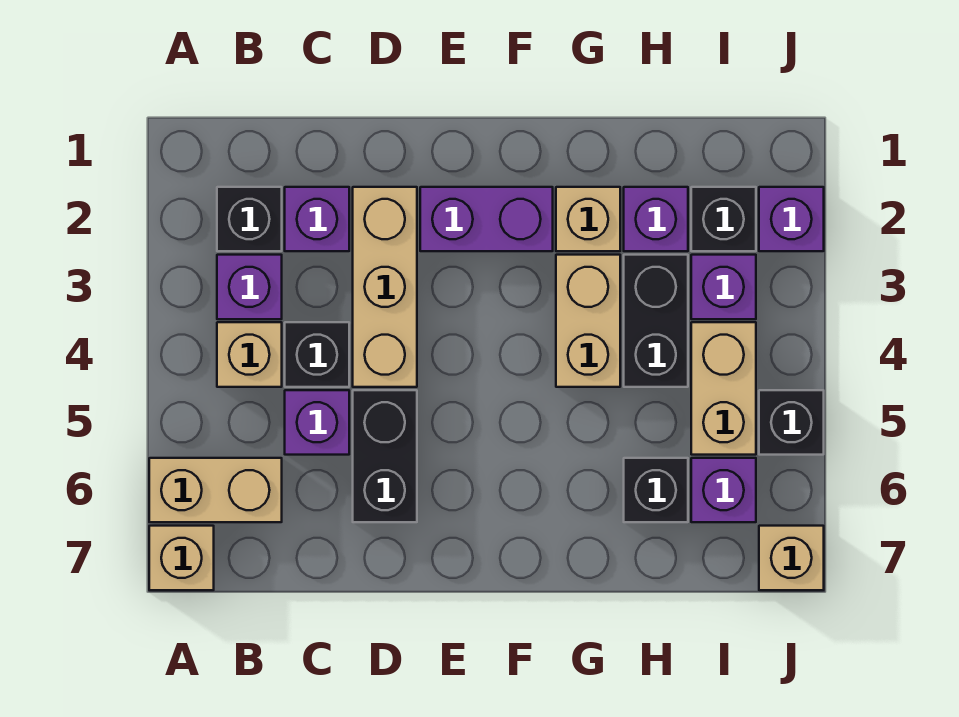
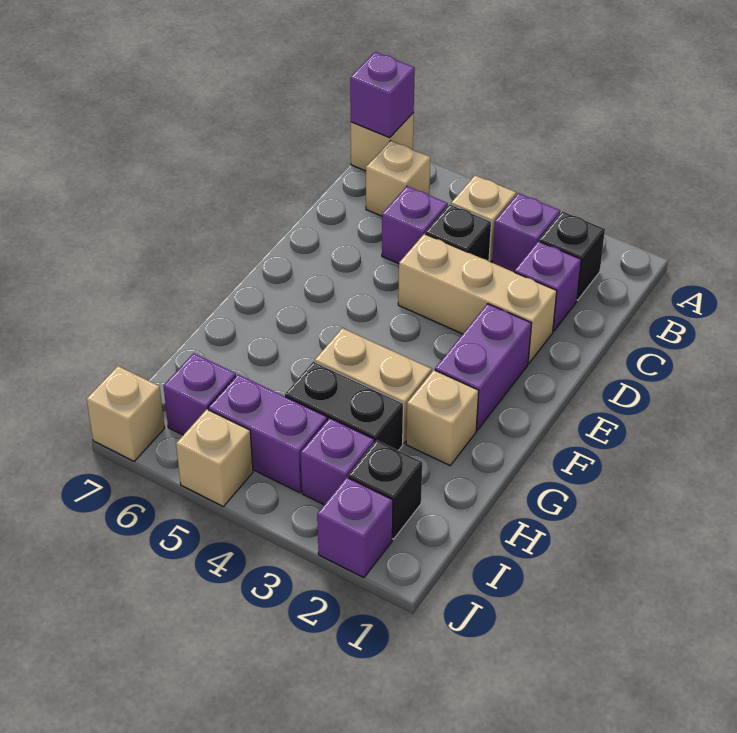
tan 1x2 brick [149,458,282,522] -> tan 1x1 brick [366,141,430,216]
black 1x2 brick [353,390,417,522] -> none
purple 1x1 brick [624,187,688,251] -> purple 1x1 brick moved to [350,52,415,138]
black 1x1 brick [624,458,688,522] -> none
tan 1x2 brick [691,322,756,455] -> purple 1x2 brick [208,374,327,493]
black 1x1 brick [759,390,824,455] -> tan 1x1 brick [176,409,253,506]

